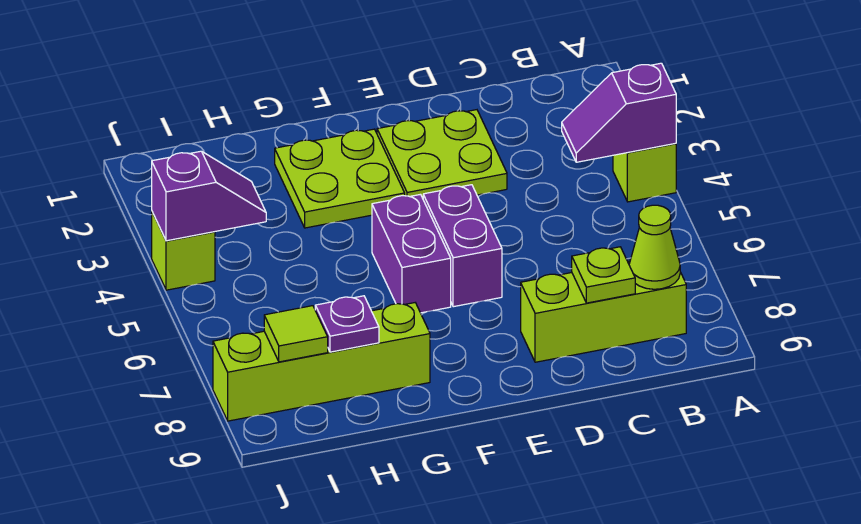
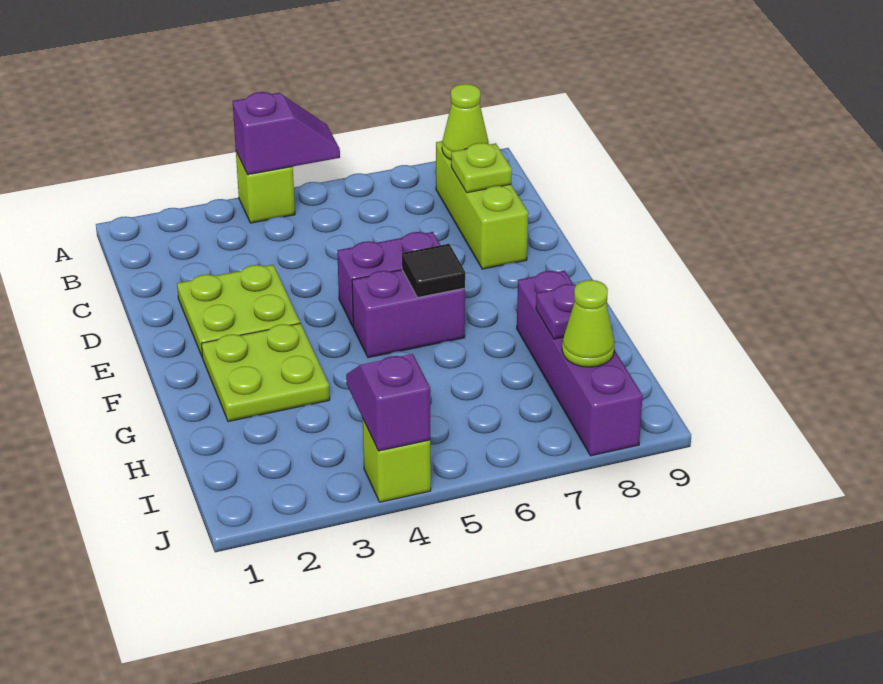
purple 1x2 slope [562,63,676,162] -> purple 1x2 slope turned to [233,92,340,175]
none -> black 1x1 tile [402,244,465,298]
lime 1x4 brick [213,303,430,421] -> purple 1x4 brick [517,270,643,456]
lime 1x1 tile [264,306,328,362] -> lime 1x1 cone [562,280,615,367]

